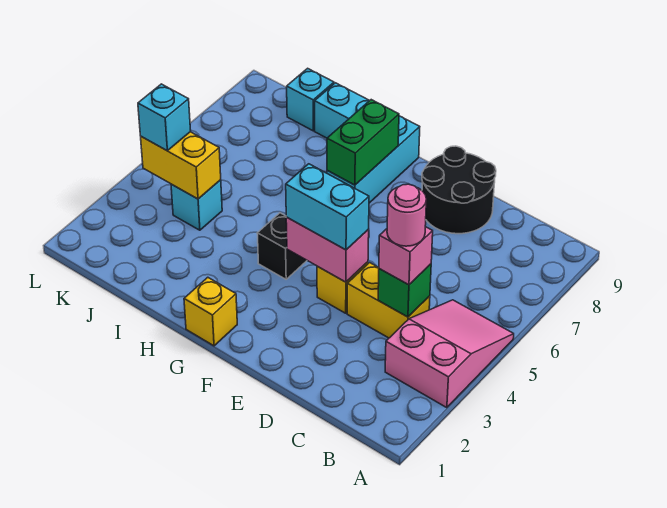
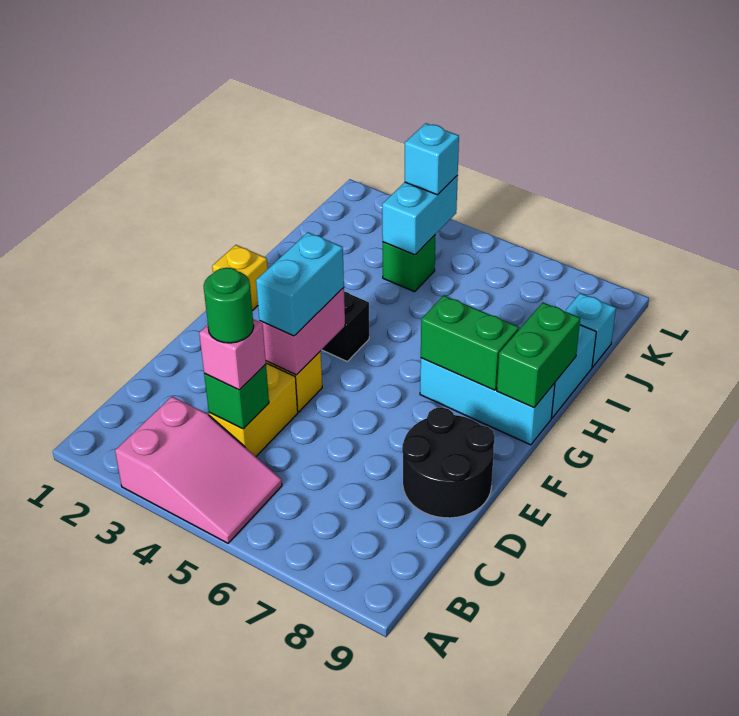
pink 1x1 round brick [387,184,426,246] -> green 1x1 round brick [204,268,254,343]
none -> green 1x2 brick [497,303,580,408]
cyan 1x1 brick [171,180,222,230] -> green 1x1 brick [383,235,436,292]
yellow 1x2 brick [141,132,221,199] -> cyan 1x2 brick [382,176,458,255]

